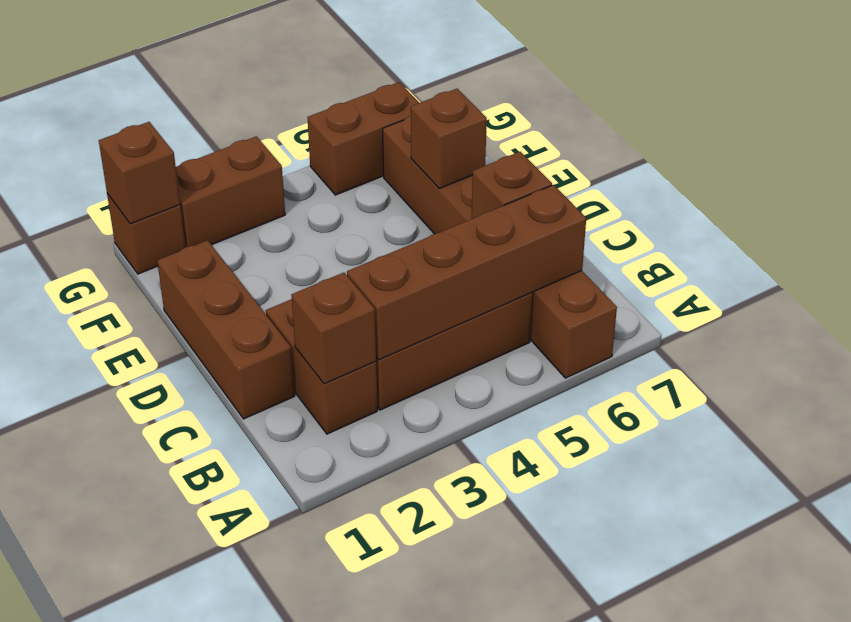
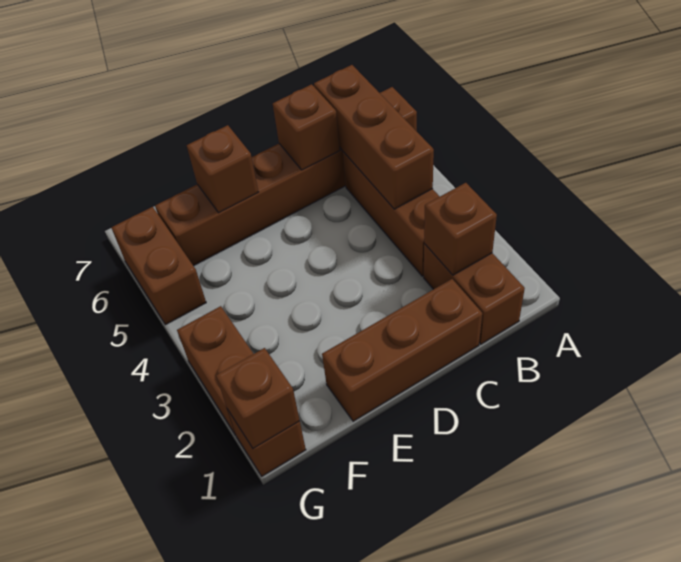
brown 1x2 brick [266,299,377,434] -> brown 1x2 brick turned to [424,244,525,344]
brown 1x4 brick [347,185,586,360] -> brown 1x3 brick [314,65,434,209]

